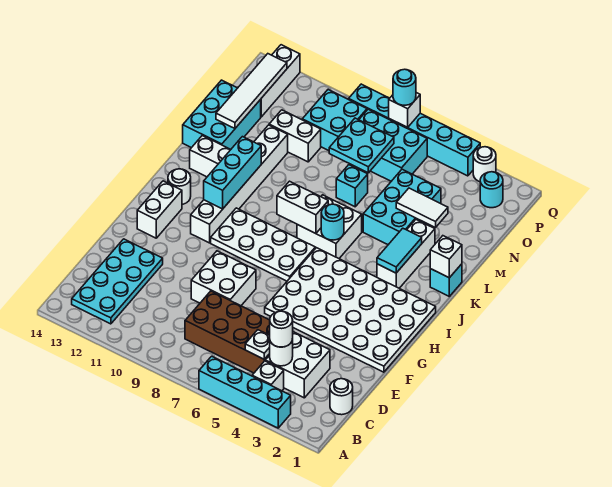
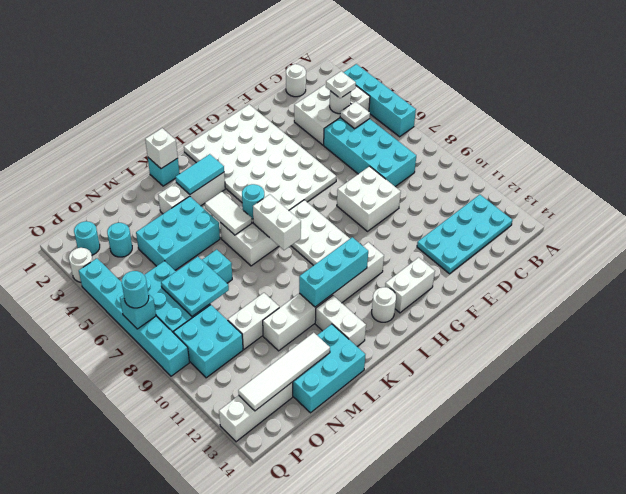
white 1x1 round brick [270,311,293,347] -> white 1x1 plate [326,71,356,98]
brown 2x4 brick [185,291,270,373] -> cyan 2x4 brick [324,118,416,187]
white 1x2 tile [396,188,448,228] -> white 1x2 tile moved to [205,192,252,235]
white 1x2 brick [269,110,321,162] -> white 1x2 brick turned to [228,293,279,349]
none -> cyan 1x1 round brick [107,223,132,257]
white 1x1 brick [389,93,420,127] -> cyan 1x1 brick [120,294,156,329]

